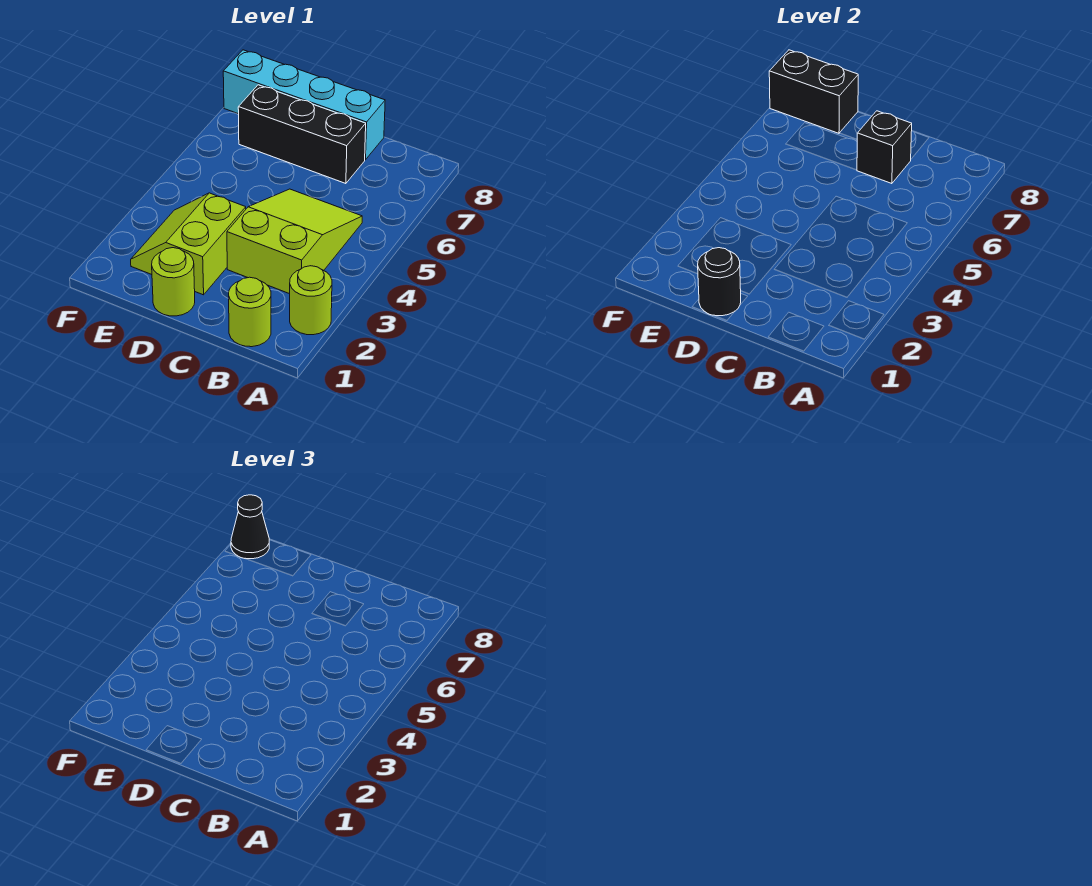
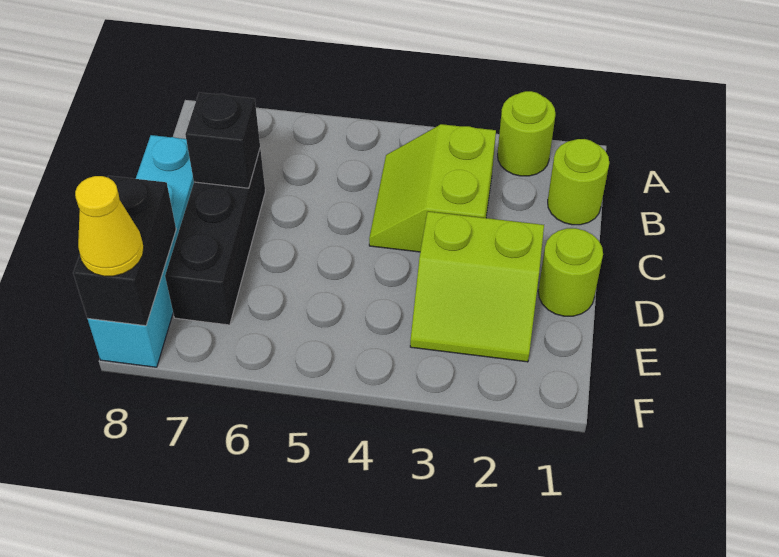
lime 2x3 slope [227,189,362,294] -> lime 2x2 slope [369,124,496,252]
black 1x1 round brick [698,248,741,316] -> none
black 1x1 cone [231,495,269,559] -> yellow 1x1 cone [75,176,144,276]

